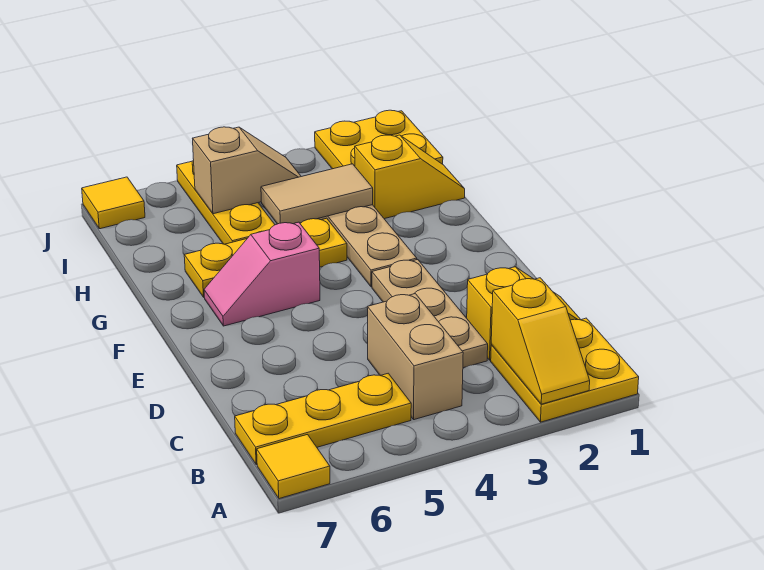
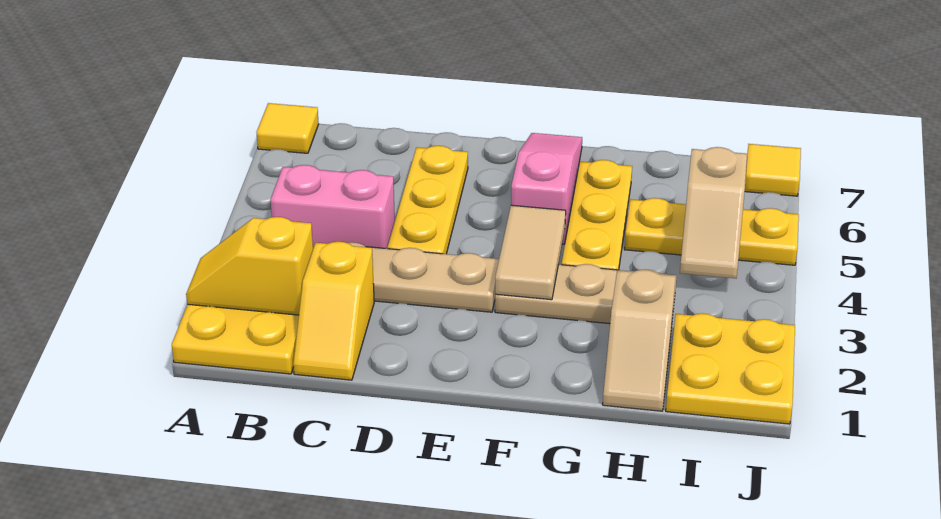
tan 1x2 brick [367,294,463,420] -> pink 1x2 brick [270,165,395,249]
yellow 1x3 plate [235,373,411,465] -> yellow 1x3 plate moved to [388,146,468,254]
pink 1x2 slope [204,222,320,326] -> pink 1x3 slope [511,133,582,244]
yellow 1x2 slope [355,135,465,219] -> tan 1x2 slope [603,270,676,411]
tan 1x2 tile [261,164,373,224] -> tan 1x2 tile moved to [495,205,566,300]

